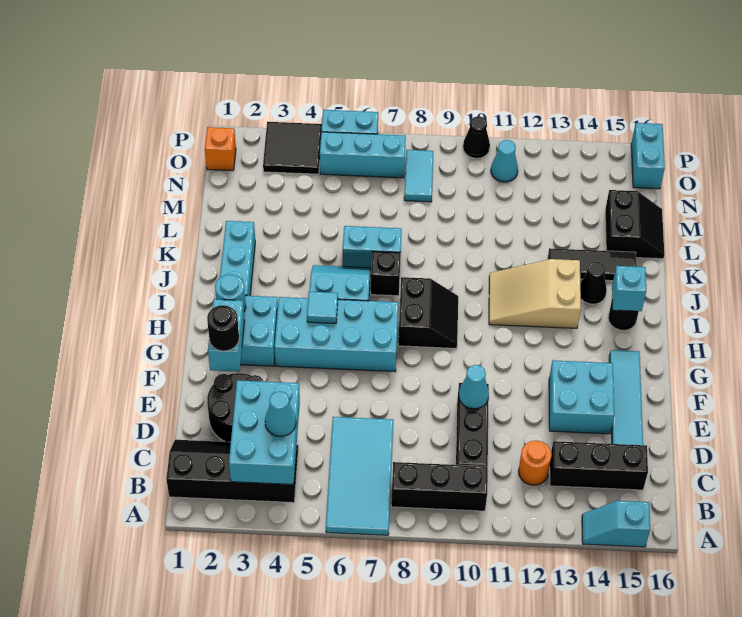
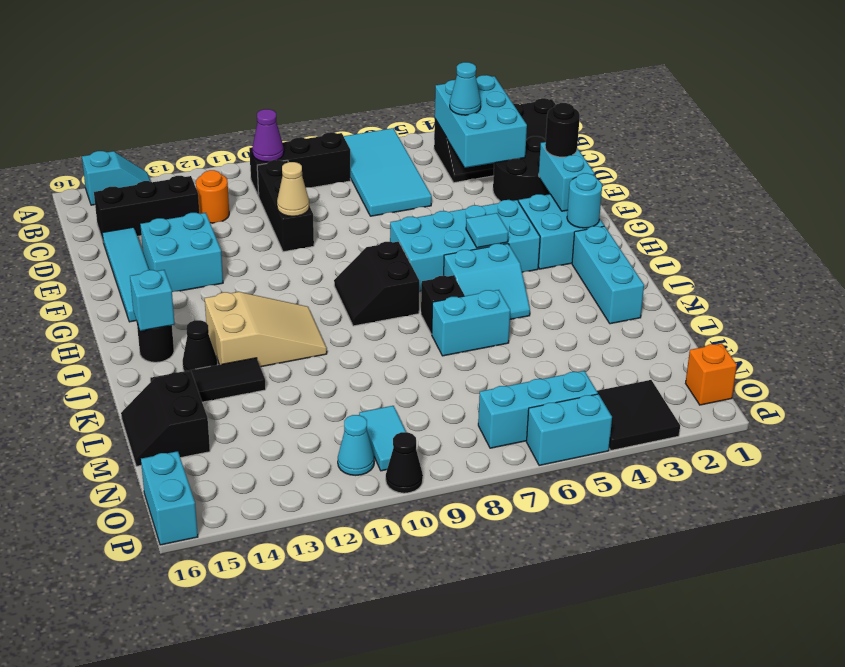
none -> purple 1x1 cone [252,109,284,162]
cyan 1x1 cone [459,365,489,409] -> tan 1x1 cone [277,162,309,216]
cyan 1x2 tile [404,150,433,202] -> cyan 1x2 tile moved to [359,406,406,471]

